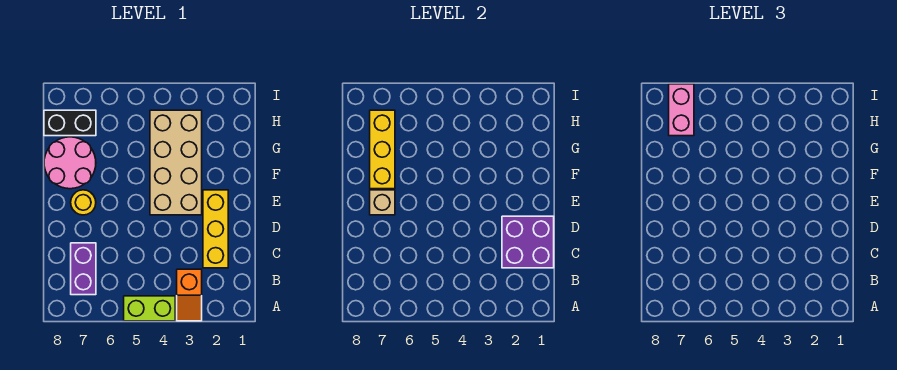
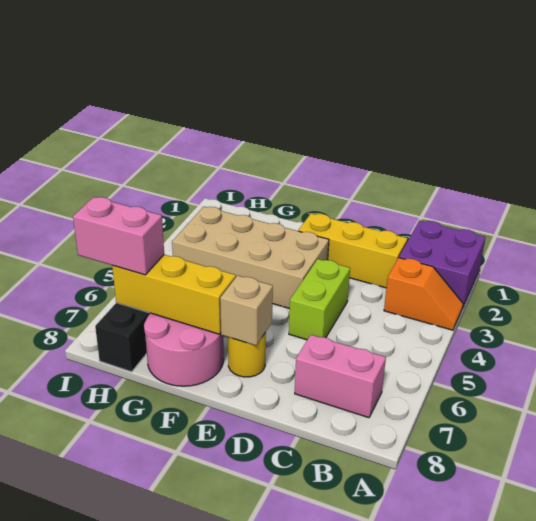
lime 1x2 brick [124,296,175,321] -> lime 1x2 brick moved to [289,259,350,340]
purple 1x2 brick [71,243,96,295] -> pink 1x2 brick [295,335,386,418]
purple 2x2 brick [502,216,554,268] -> purple 2x2 brick moved to [399,220,486,307]

